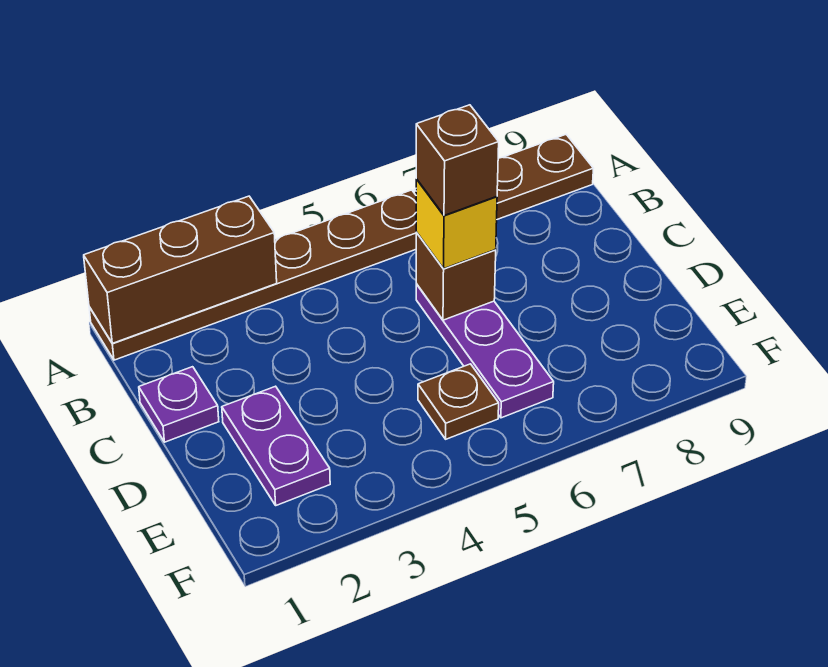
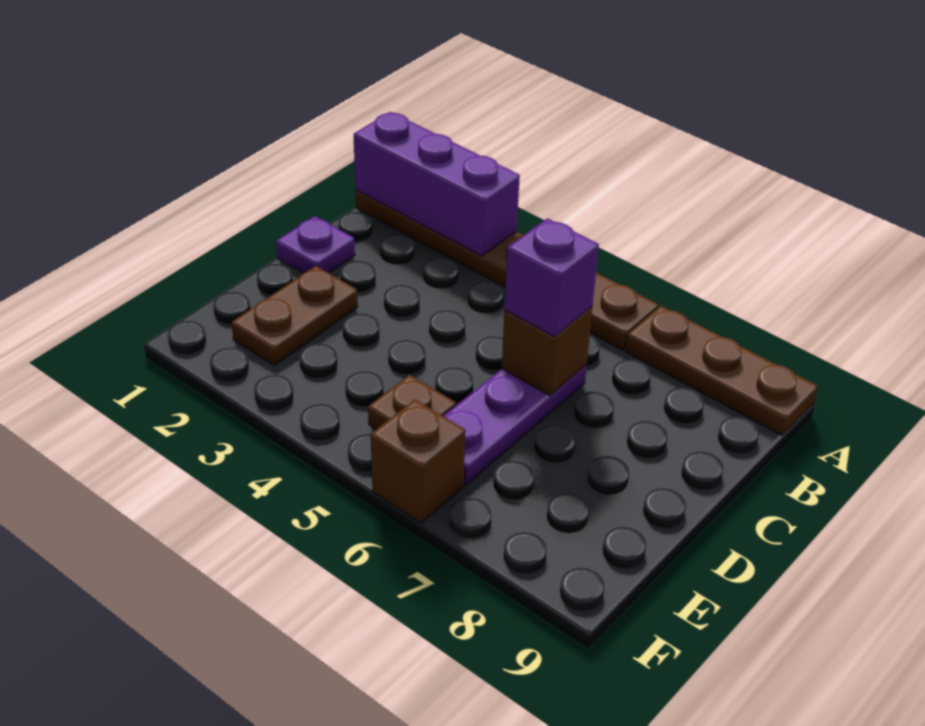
brown 1x3 brick [84,196,277,343] -> purple 1x3 brick [354,112,520,256]
yellow 1x1 brick [416,179,497,269] -> purple 1x1 brick [505,218,599,337]
brown 1x1 brick [416,105,499,215] -> brown 1x1 brick moved to [371,400,465,523]
purple 1x2 plate [222,386,330,505] -> brown 1x2 plate [231,266,358,366]

